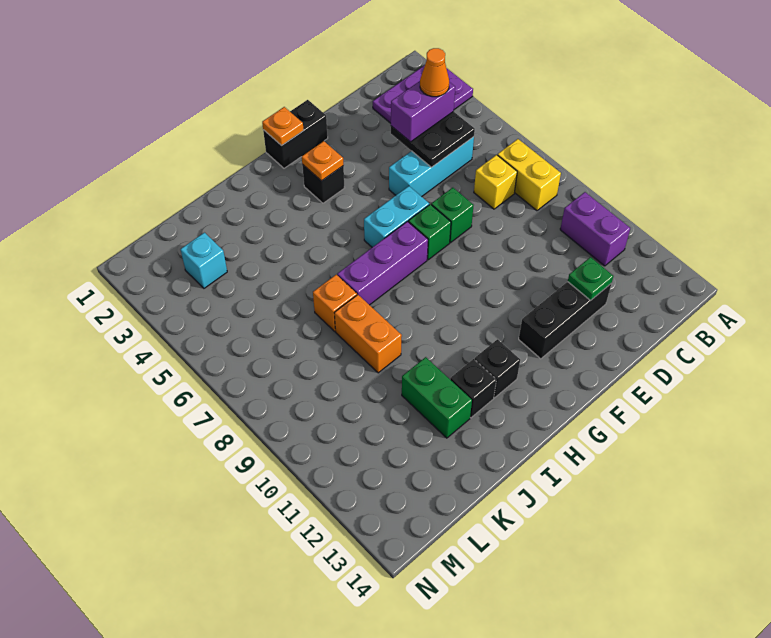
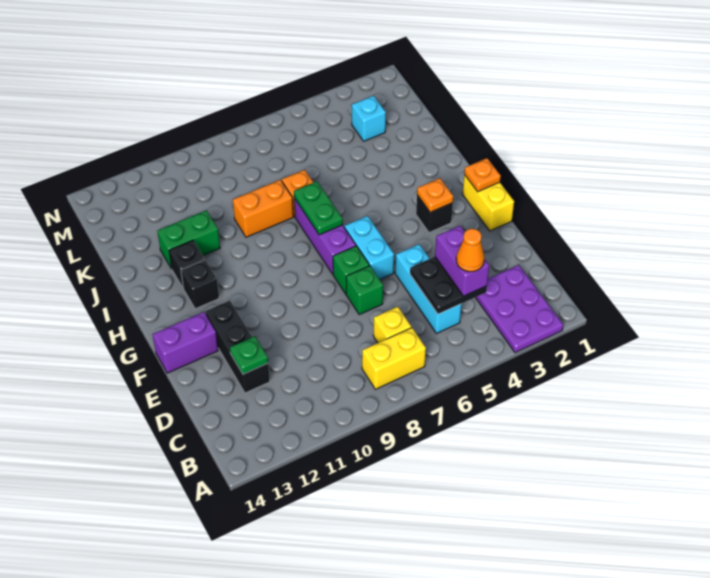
purple 1x2 brick [560,192,630,266] -> purple 1x2 brick moved to [153,312,218,373]
black 1x2 brick [263,100,328,168] -> yellow 1x2 brick [463,175,514,231]
none -> green 1x2 plate [294,181,343,235]

